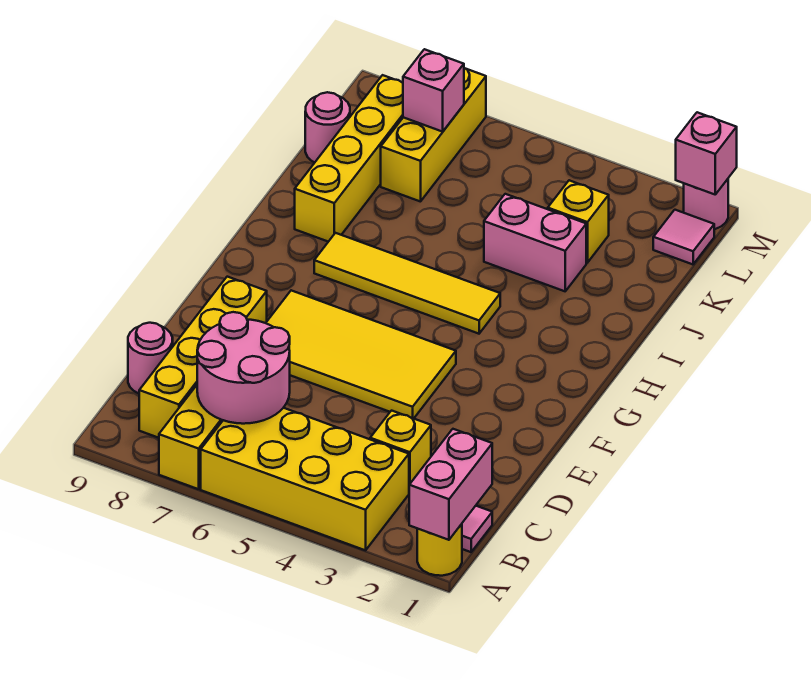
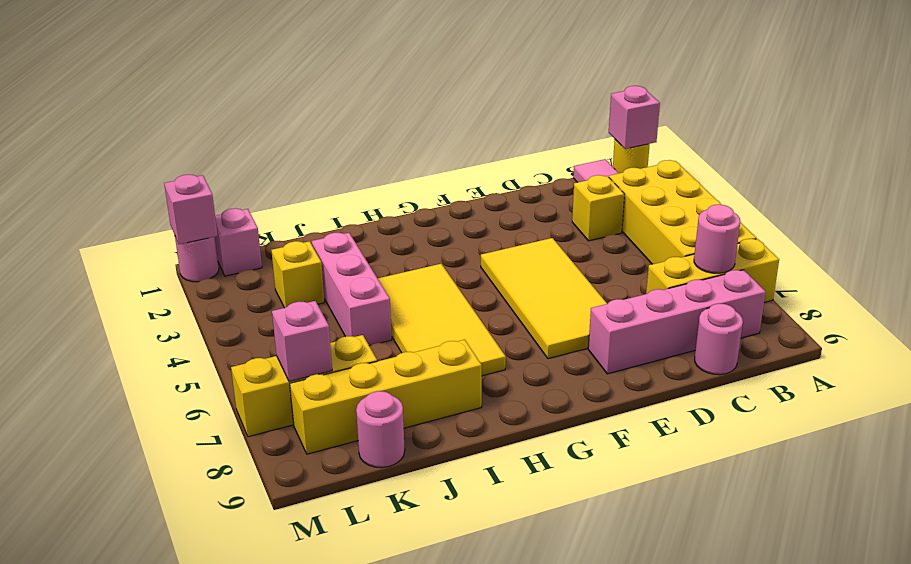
pink 1x2 brick [409,429,492,540] -> pink 1x1 brick [609,86,660,149]
pink 2x2 round brick [197,312,290,424] -> pink 1x1 round brick [694,204,740,273]
yellow 1x4 brick [139,277,267,438] -> pink 1x4 brick [588,270,766,374]
yellow 1x4 tile [314,233,500,334] -> yellow 2x4 tile [378,264,506,376]
pink 1x2 brick [484,194,586,291] -> pink 1x3 brick [312,233,392,346]
pink 1x1 tile [653,210,714,264] -> pink 1x1 brick [215,208,262,276]

